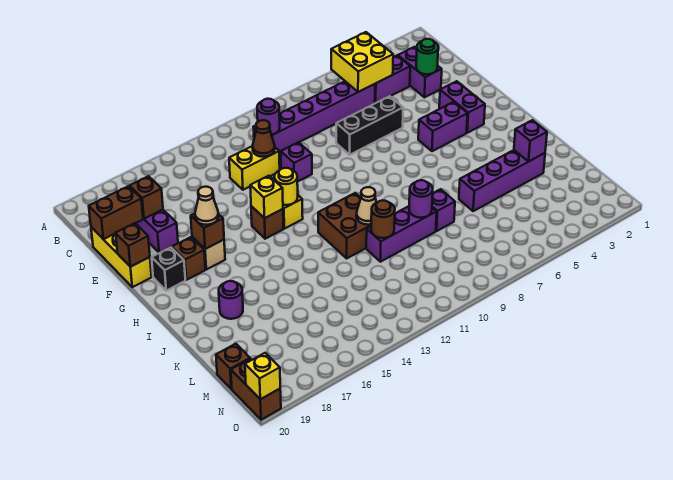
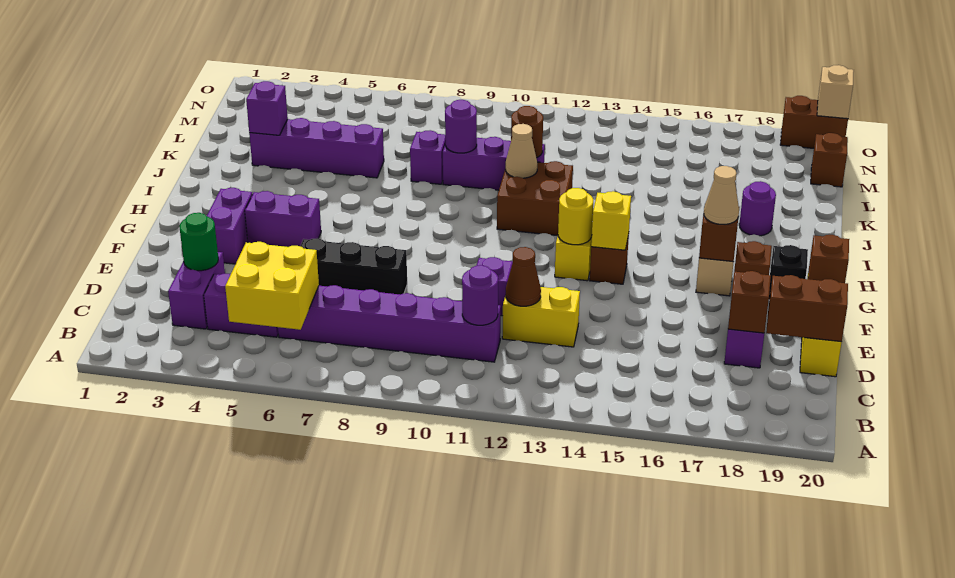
brown 1x2 brick [231,359,281,420] -> brown 1x2 brick turned to [780,96,848,148]
yellow 1x1 brick [245,353,280,399] -> tan 1x1 brick [817,65,854,119]

